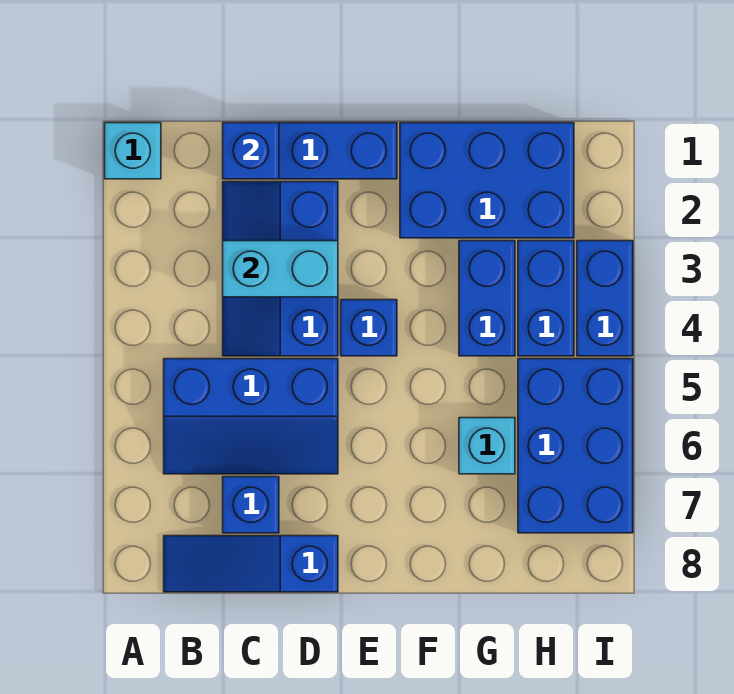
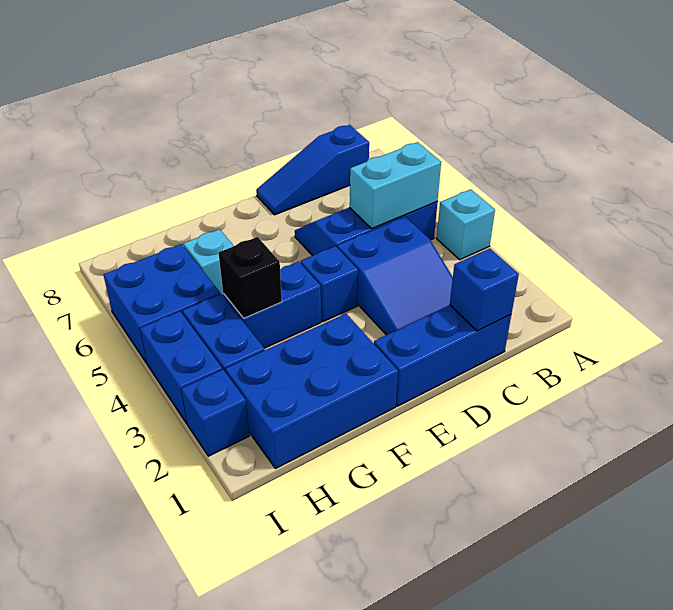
cyan 1x1 brick [105,123,161,179] -> cyan 1x1 brick moved to [437,189,495,260]
blue 1x3 slope [164,536,338,592] -> blue 1x3 slope turned to [256,125,369,215]
blue 2x3 slope [223,182,338,356] -> blue 2x3 slope turned to [337,217,453,335]
cyan 1x2 brick [223,241,338,297] -> cyan 1x2 brick moved to [350,142,441,229]
blue 1x1 brick [223,477,279,533] -> blue 1x1 brick moved to [181,369,249,456]
blue 1x2 brick [459,241,515,356] -> blue 1x2 brick turned to [223,261,321,348]
none -> black 1x1 brick [219,237,282,318]
blue 2x3 brick [518,359,633,533] -> blue 2x2 brick [103,244,220,363]

